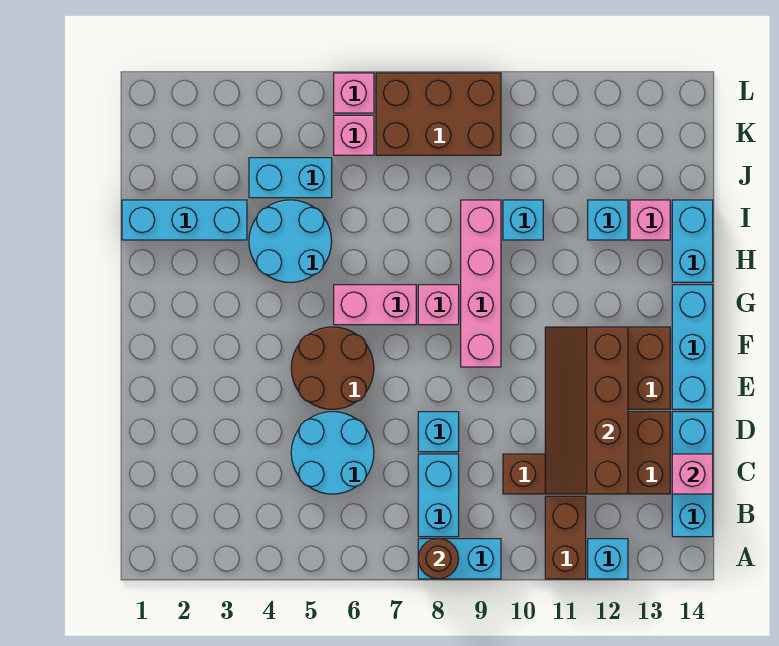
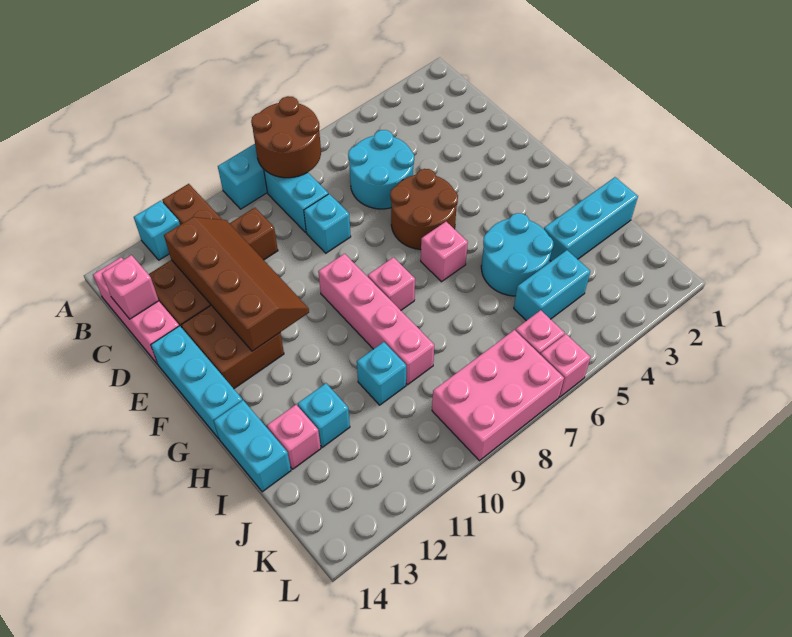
brown 1x1 round brick [418,539,459,579] -> brown 2x2 round brick [251,96,321,178]
cyan 1x3 brick [672,412,713,537] -> pink 1x3 brick [93,257,179,364]
pink 1x2 brick [334,285,416,325] -> pink 1x1 brick [421,222,468,282]
brown 2x3 brick [376,73,501,155] -> pink 2x3 brick [432,330,564,461]

